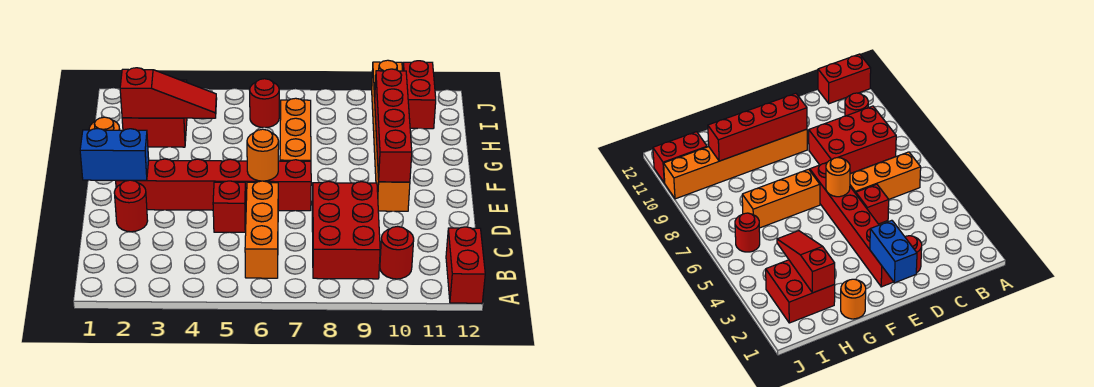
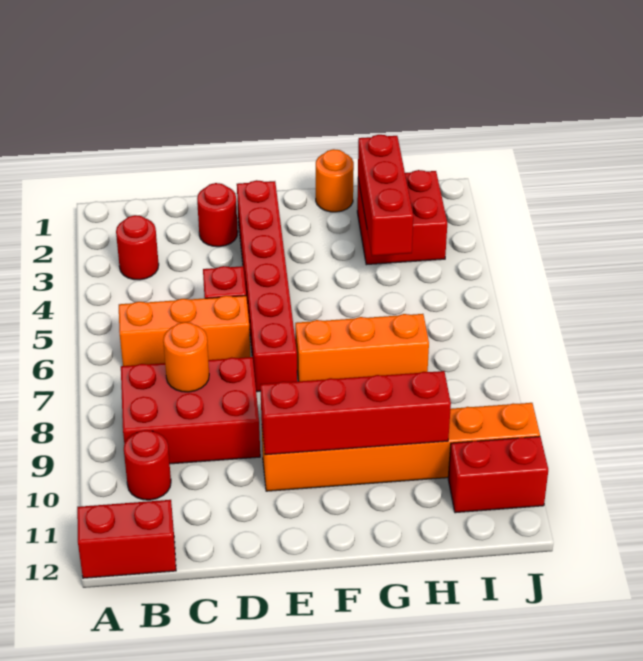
blue 1x2 brick [80,129,149,180] -> none
orange 1x1 round brick [247,129,279,181] -> orange 1x1 round brick moved to [163,322,209,392]
red 1x3 slope [120,68,217,118] -> red 1x3 brick [358,135,413,256]
red 1x1 round brick [250,79,279,128] -> red 1x1 round brick moved to [116,215,159,280]

